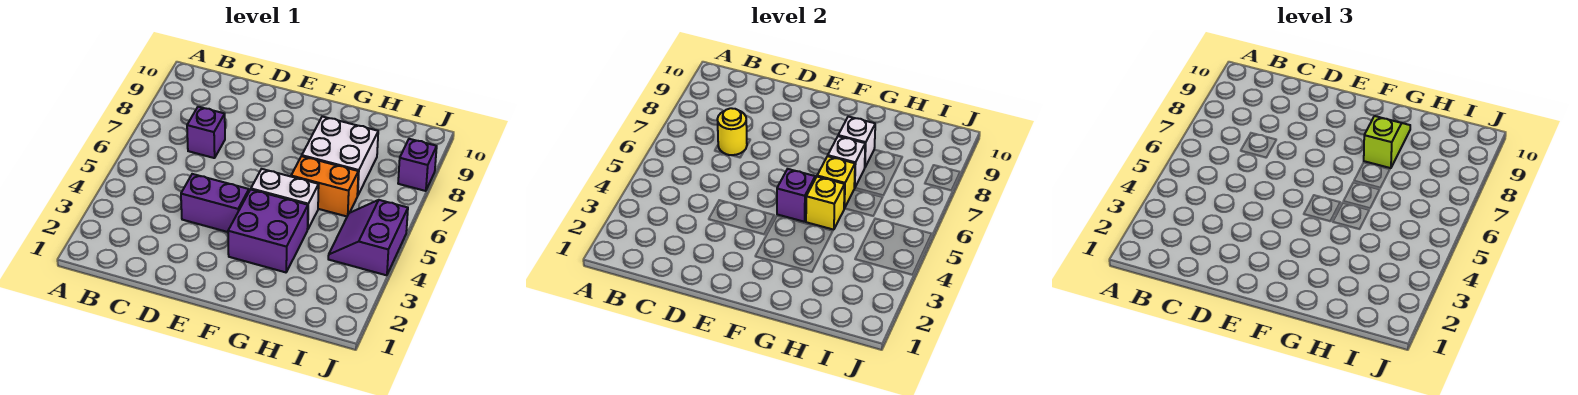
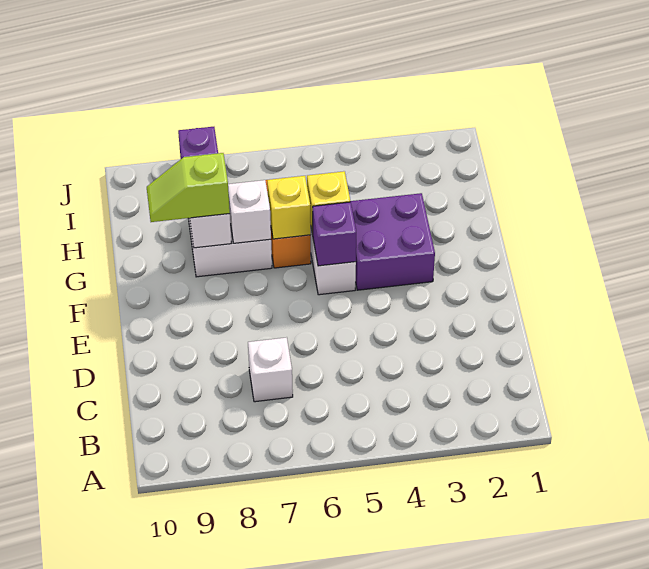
purple 1x1 brick [187,107,225,158] -> white 1x1 brick [248,337,293,402]
yellow 1x1 round brick [717,108,747,155] -> none
purple 1x2 brick [181,174,249,232] -> none
purple 2x2 slope [328,200,408,275] -> none

